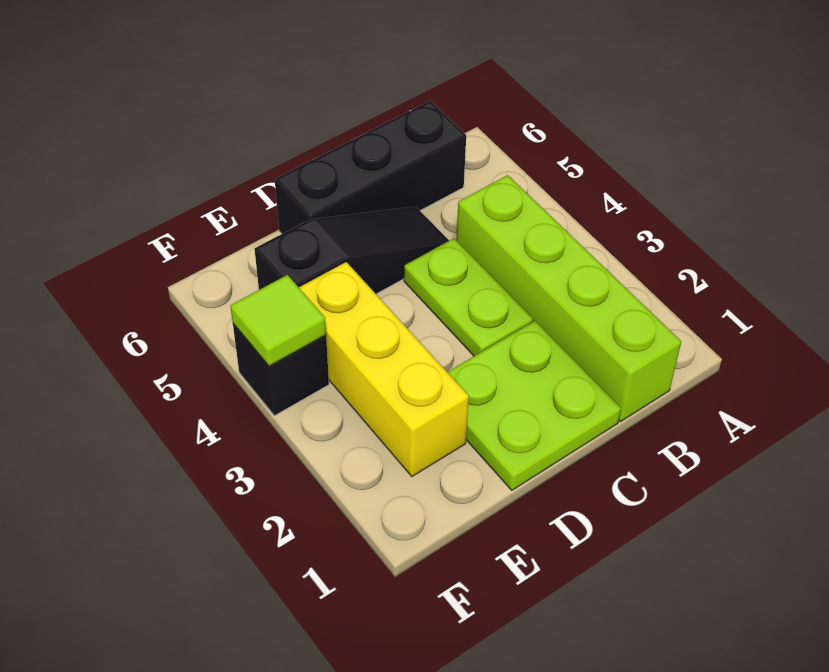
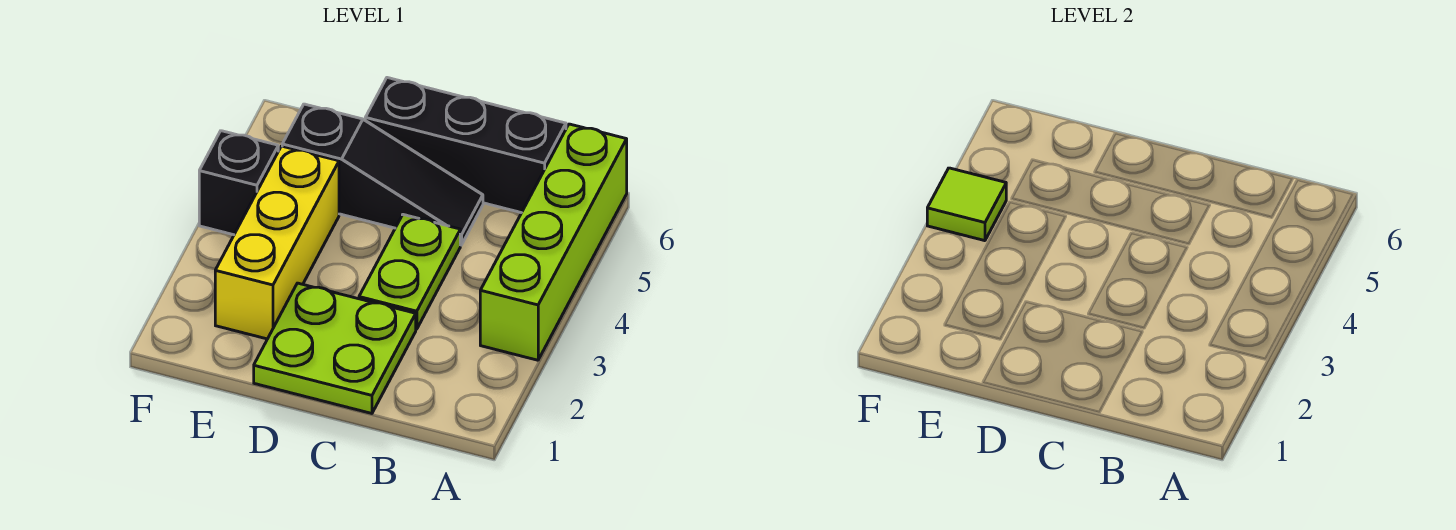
lime 1x4 brick [456,175,681,422] -> lime 1x4 brick moved to [480,124,627,360]

